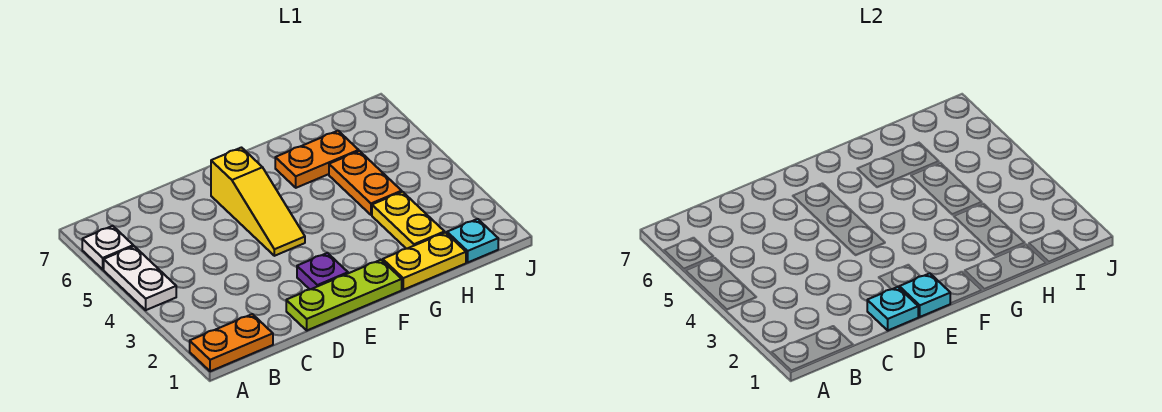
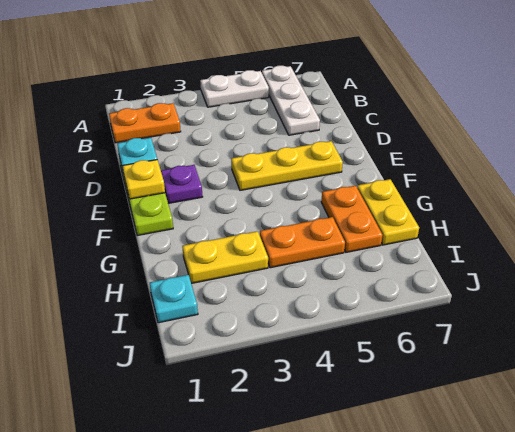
orange 1x2 plate [190,314,273,371] -> orange 1x2 plate turned to [109,103,181,143]
white 1x1 plate [82,226,133,269] -> white 1x3 plate [262,66,320,135]
cyan 1x1 plate [899,273,951,317] -> yellow 1x1 plate [123,160,165,199]
yellow 1x3 slope [211,148,305,256] -> yellow 1x3 plate [231,141,343,190]
yellow 1x2 plate [383,232,466,290] -> yellow 1x2 plate moved to [357,179,419,245]

